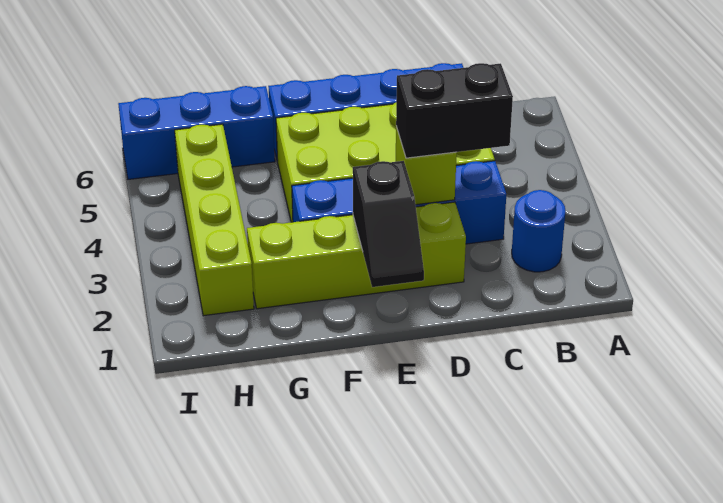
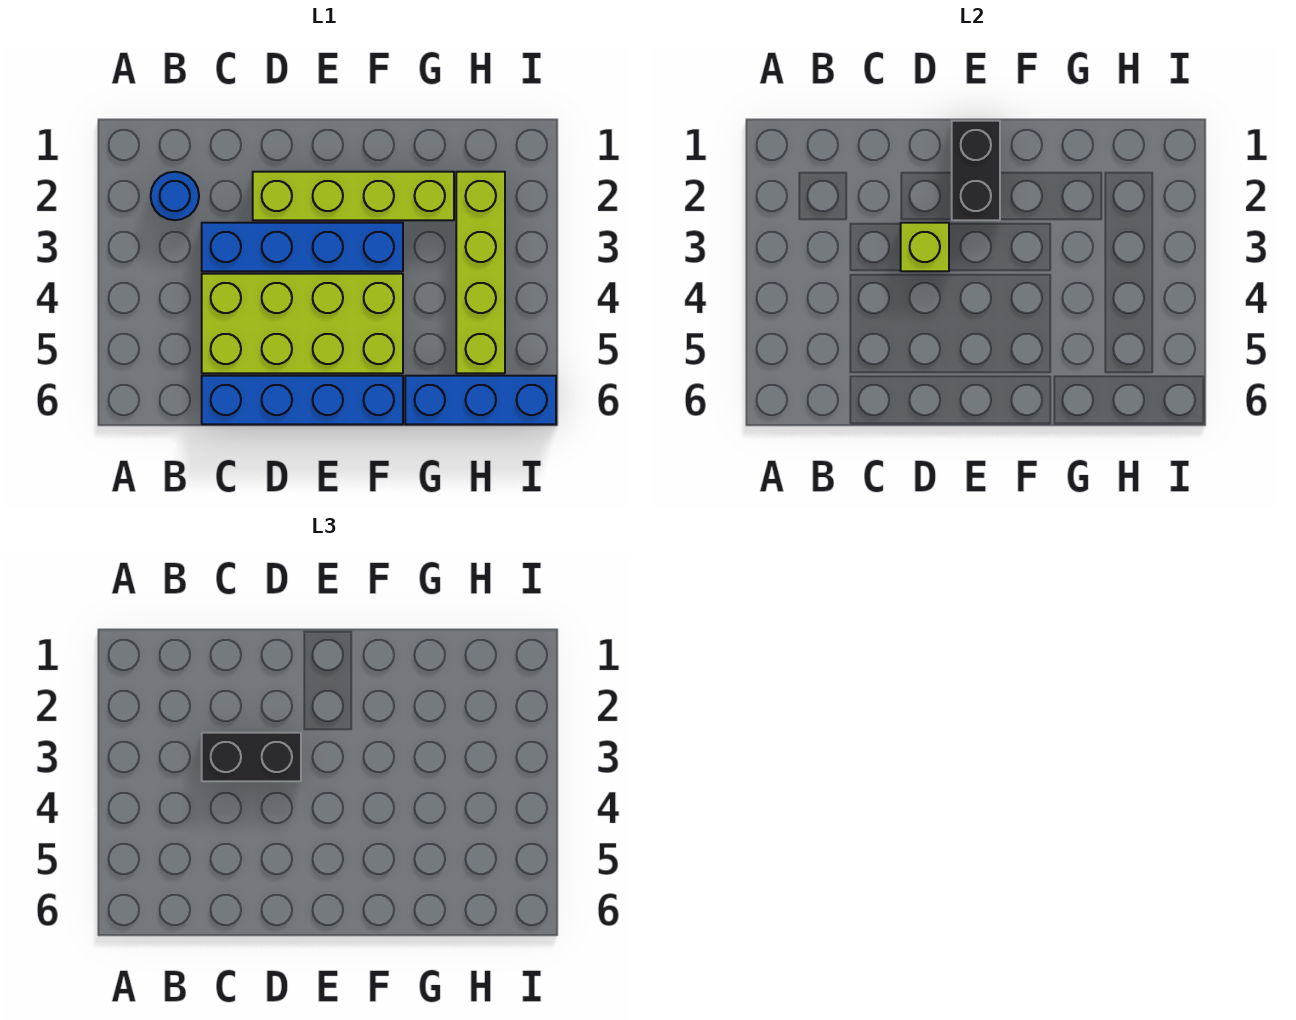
black 1x2 slope [353,161,424,287] -> black 1x2 brick [952,121,1000,220]

